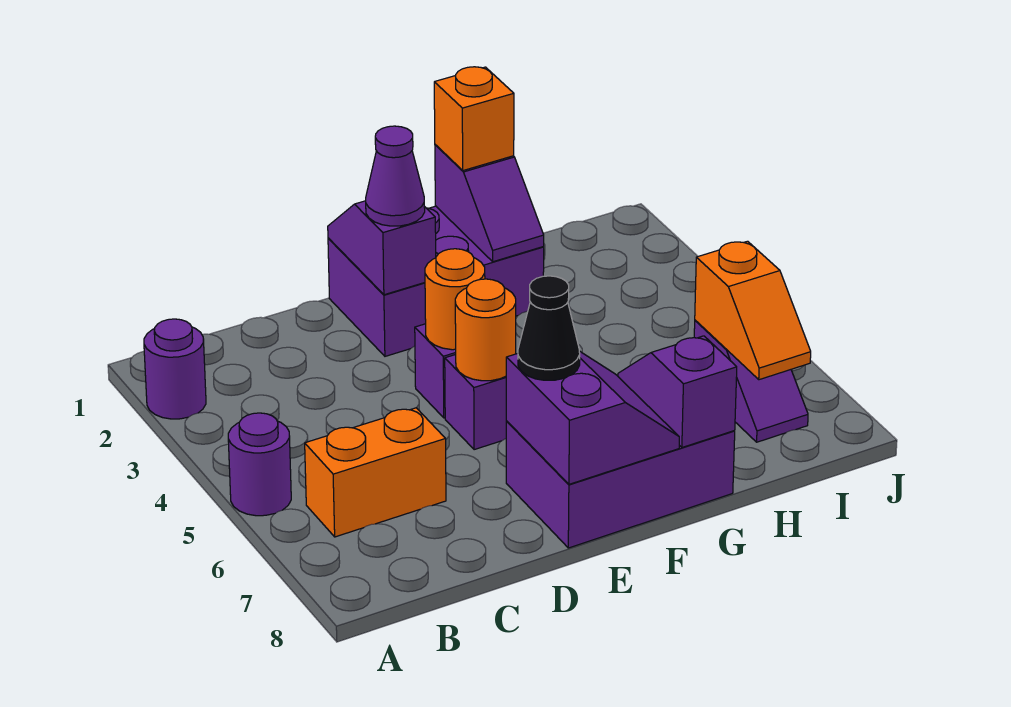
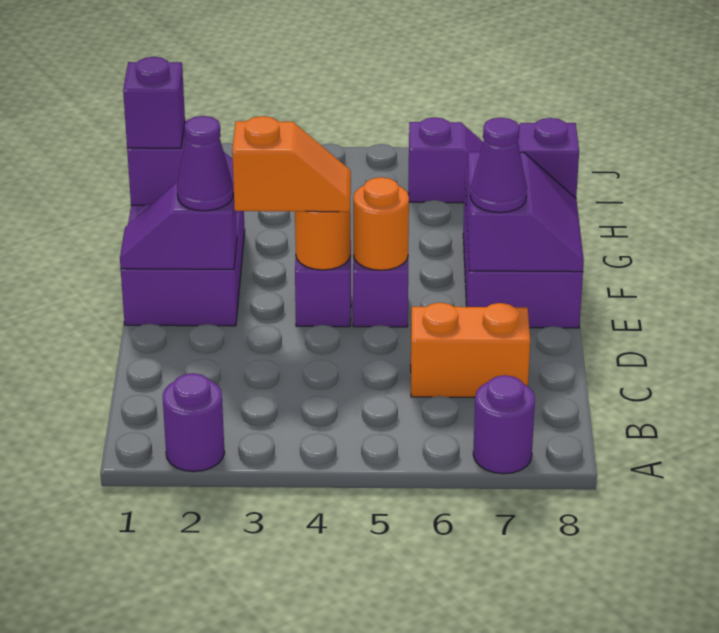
purple 1x1 round brick [228,413,291,516] -> purple 1x1 round brick moved to [473,375,535,474]
orange 1x2 brick [305,408,446,537] -> orange 1x2 brick turned to [411,303,530,397]
purple 2x2 slope [506,351,679,484] -> purple 2x2 slope turned to [466,152,584,272]
black 1x1 cone [518,276,580,380] -> purple 1x1 cone [471,118,527,213]
orange 1x1 brick [434,67,514,171] -> purple 1x1 brick [123,57,185,148]
orange 1x2 slope [695,241,811,380] -> orange 1x2 slope moved to [232,116,351,212]

